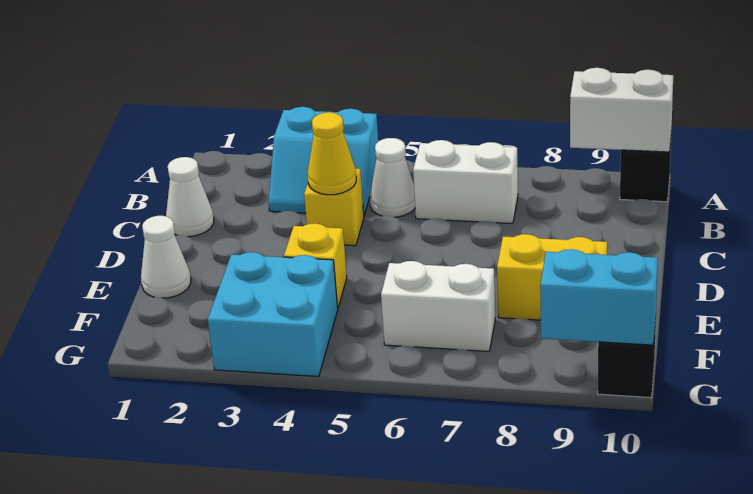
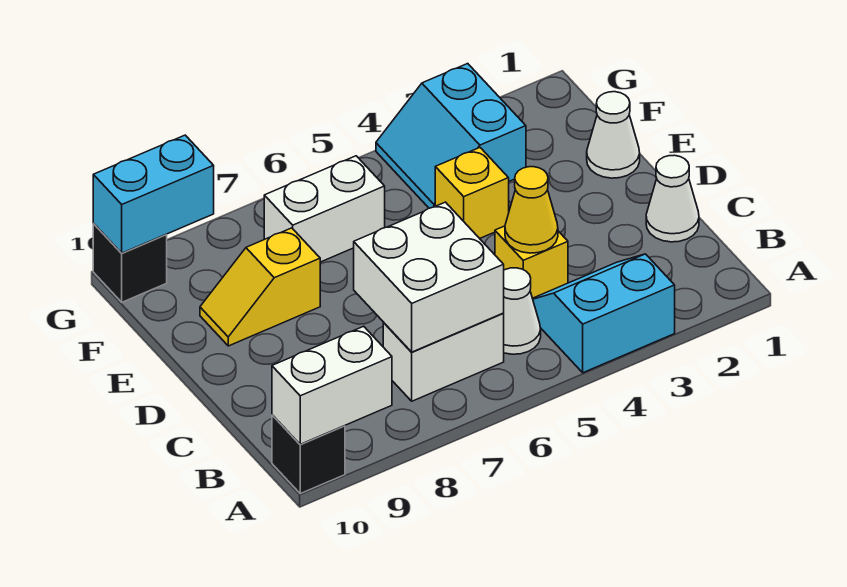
none -> white 2x2 brick [354,202,504,352]
yellow 1x2 brick [497,234,607,320] -> yellow 1x2 slope [200,228,320,346]
cyan 2x2 brick [208,252,338,377] -> cyan 2x2 slope [376,64,526,208]

